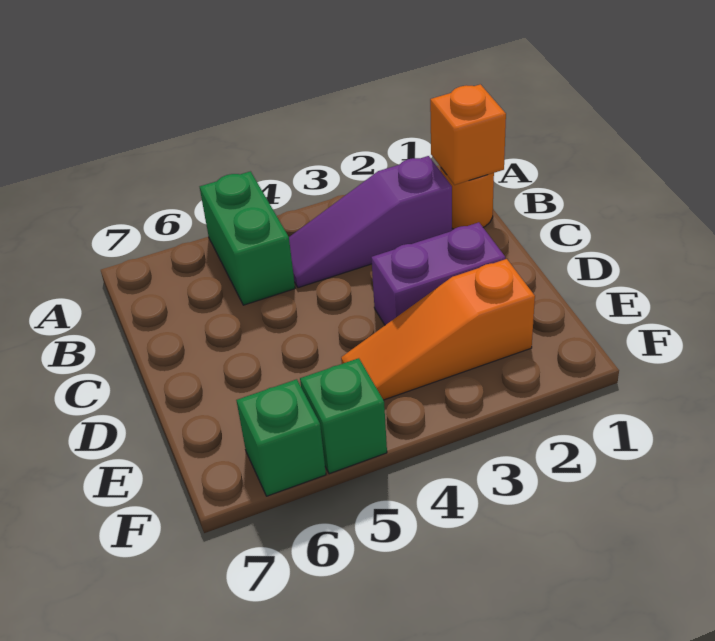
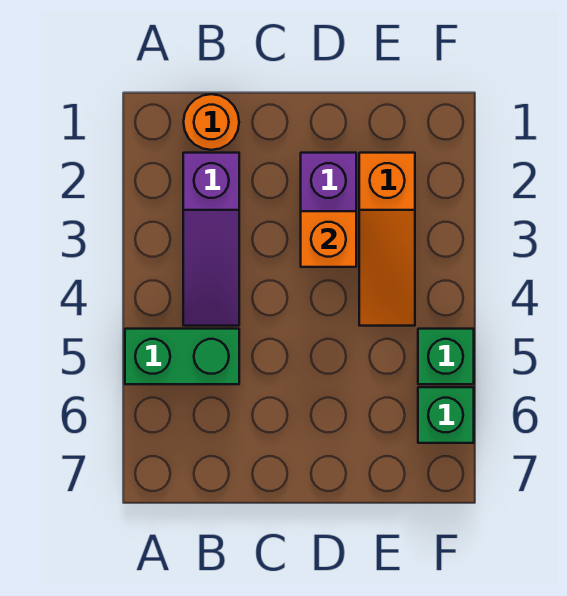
orange 1x1 brick [430,84,506,185] -> orange 1x1 brick moved to [301,211,356,267]

